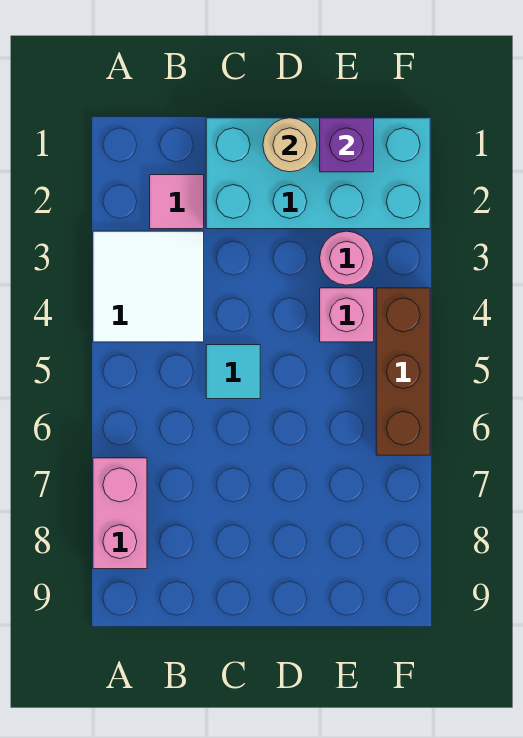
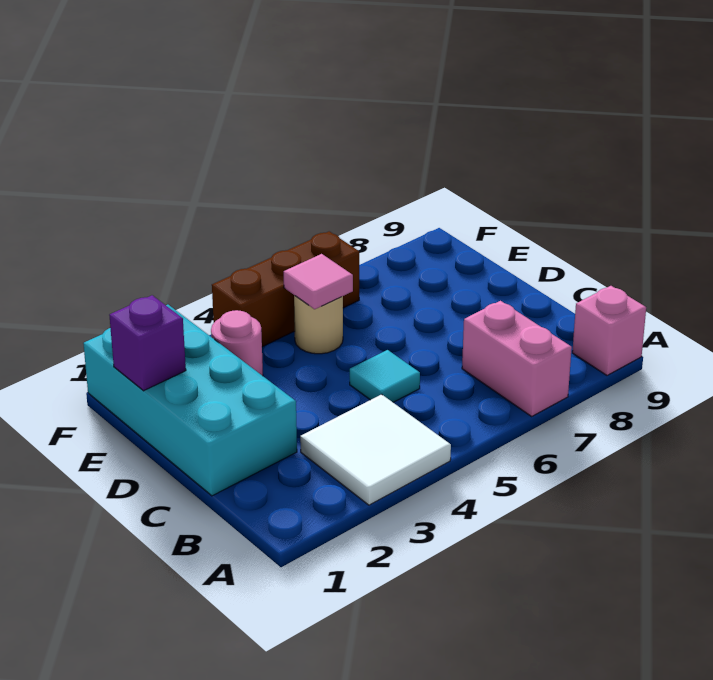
pink 1x2 brick [93,458,147,569] -> pink 1x2 brick turned to [462,301,572,416]
pink 1x1 tile [150,175,204,229] -> pink 1x1 tile moved to [284,254,353,309]
tan 1x1 round brick [263,118,317,172] -> tan 1x1 round brick moved to [294,295,343,354]
pink 1x1 brick [320,288,374,342] -> pink 1x1 brick moved to [572,286,646,375]

